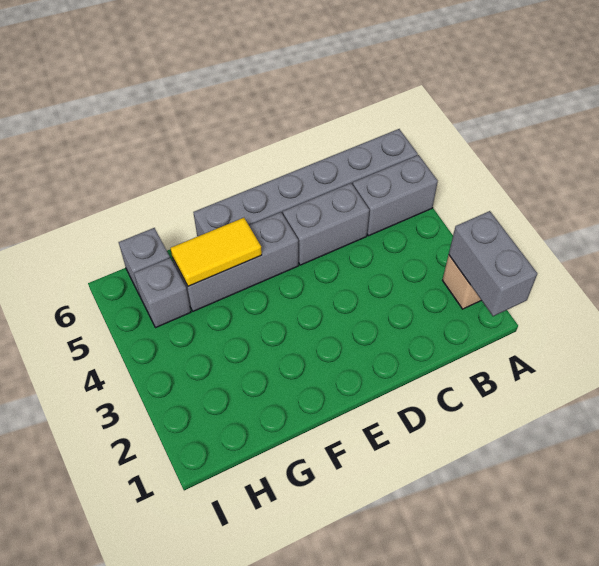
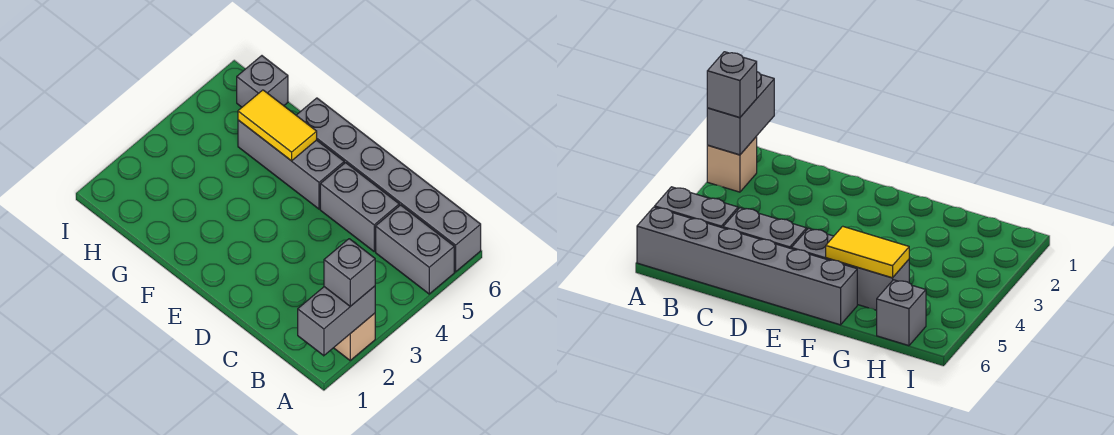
grey 1x1 brick [134,258,191,328] -> grey 1x1 brick moved to [324,239,375,306]

